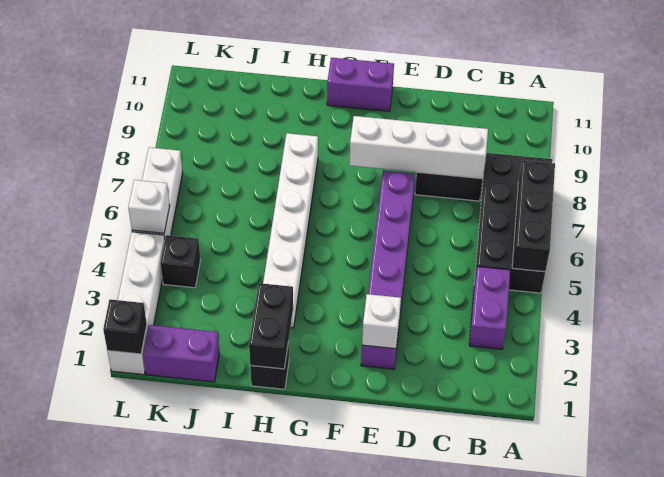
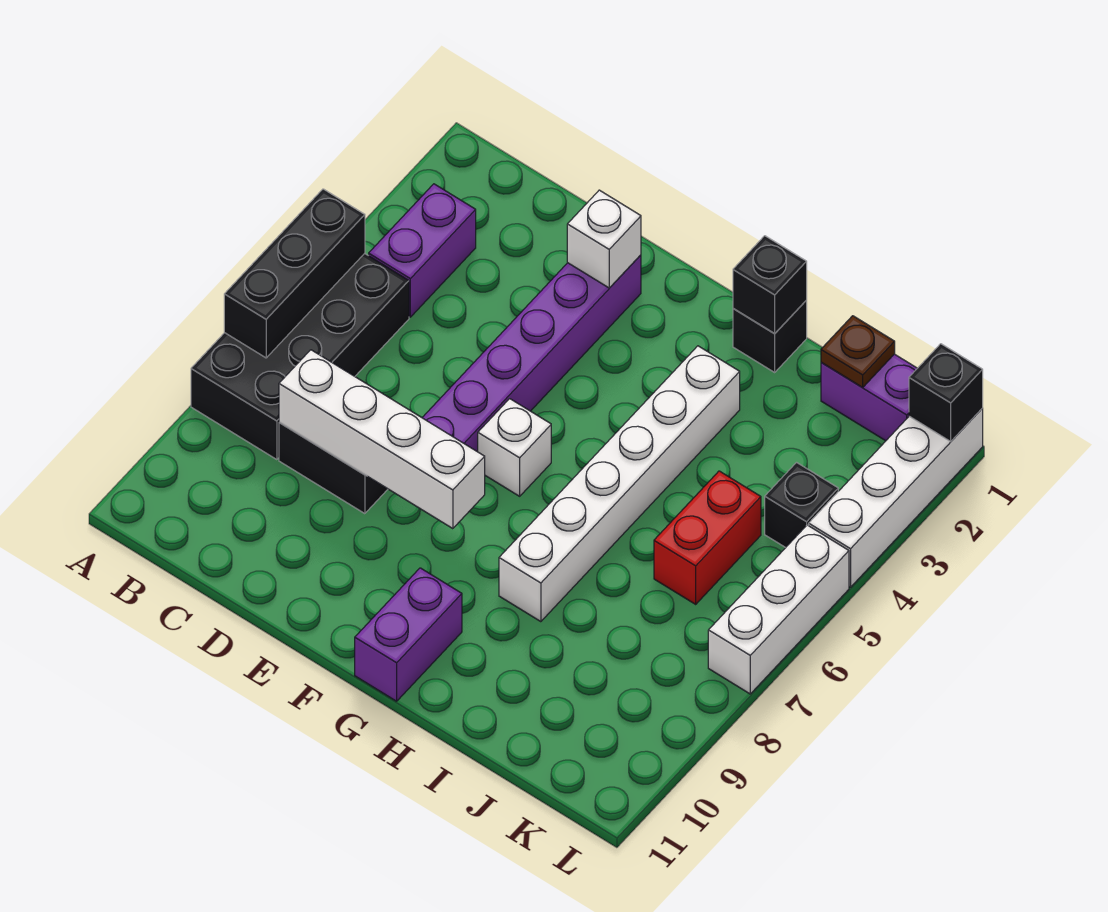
purple 1x2 brick [327,58,394,111] -> purple 1x2 brick turned to [355,568,462,701]
black 1x2 brick [249,283,293,369] -> black 1x1 brick [733,236,807,334]
none -> brown 1x1 plate [821,316,895,388]
none -> red 1x2 brick [654,471,761,604]
white 1x1 brick [128,180,170,233] -> white 1x1 brick moved to [478,399,551,496]

